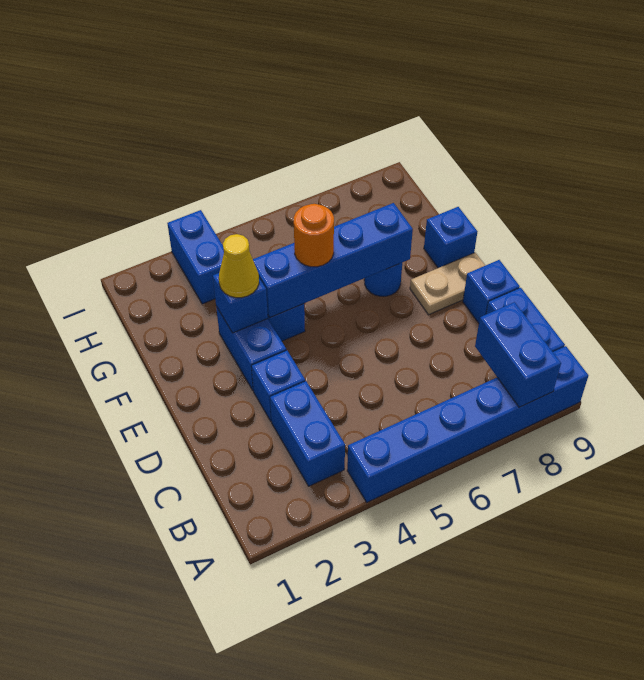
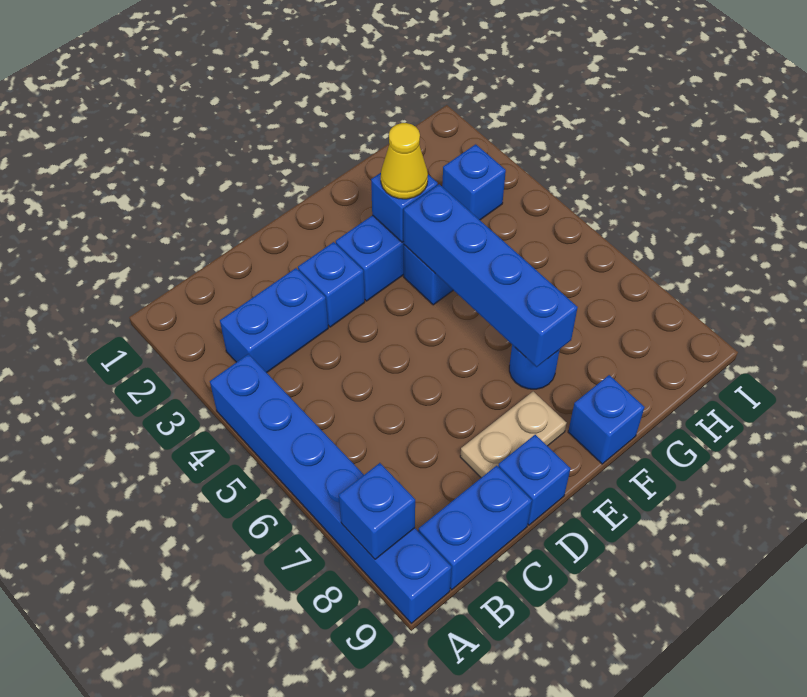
blue 1x2 brick [475,302,561,407] -> blue 1x1 brick [339,463,415,559]
tan 1x2 plate [410,253,485,315] -> tan 1x2 plate turned to [460,391,567,478]
orange 1x1 round brick [294,204,334,267] -> none
blue 1x2 brick [167,210,224,304] -> blue 1x1 brick [442,144,506,220]

